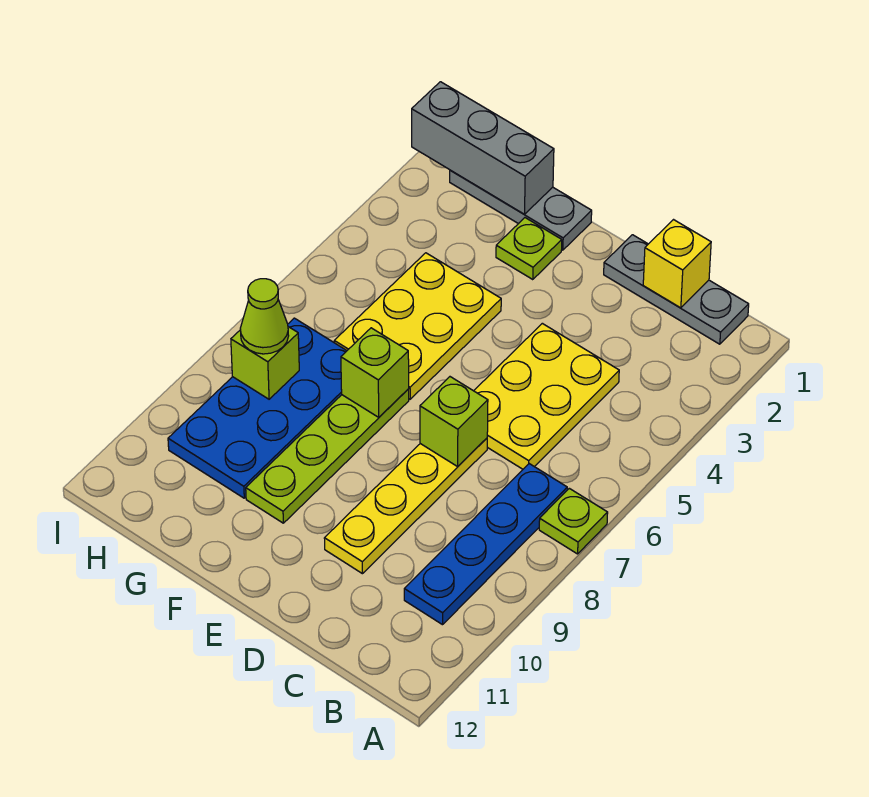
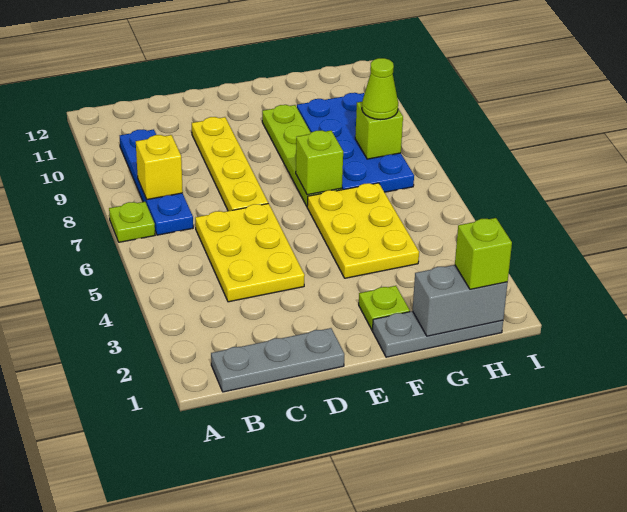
yellow 1x1 brick [643,220,711,308] -> yellow 1x1 brick moved to [136,135,183,200]
lime 1x1 brick [420,377,488,466] -> lime 1x1 brick moved to [455,218,512,289]
grey 1x3 brick [412,82,554,214] -> grey 1x2 brick [413,265,508,336]

